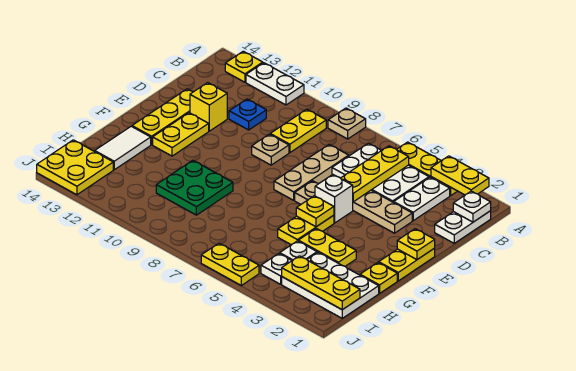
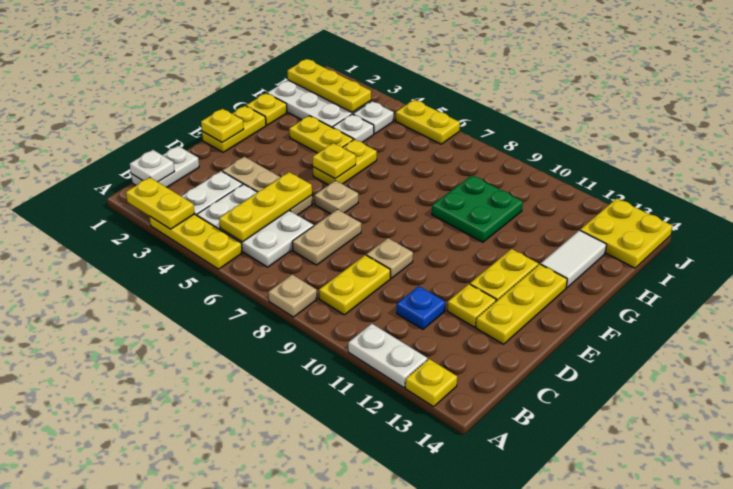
tan 1x3 plate [274,144,349,200] -> tan 1x2 plate [292,209,361,265]
yellow 1x1 brick [190,83,227,131] -> yellow 1x1 plate [447,284,496,327]
white 1x1 brick [315,175,353,223] -> none

